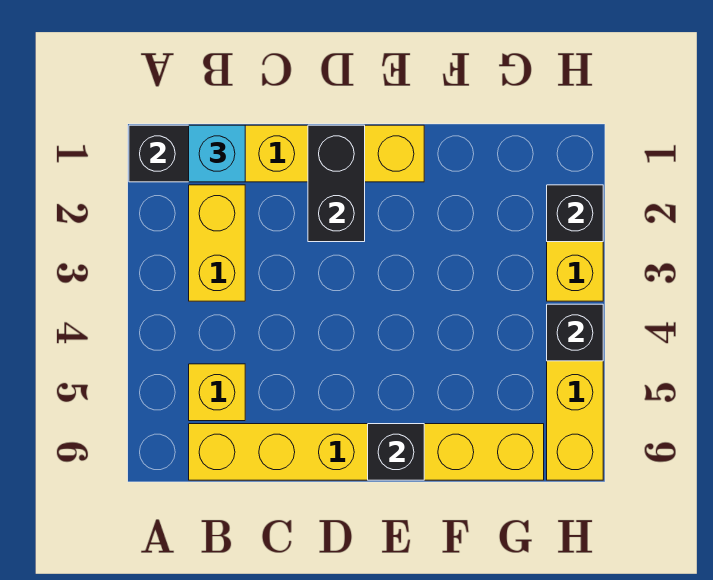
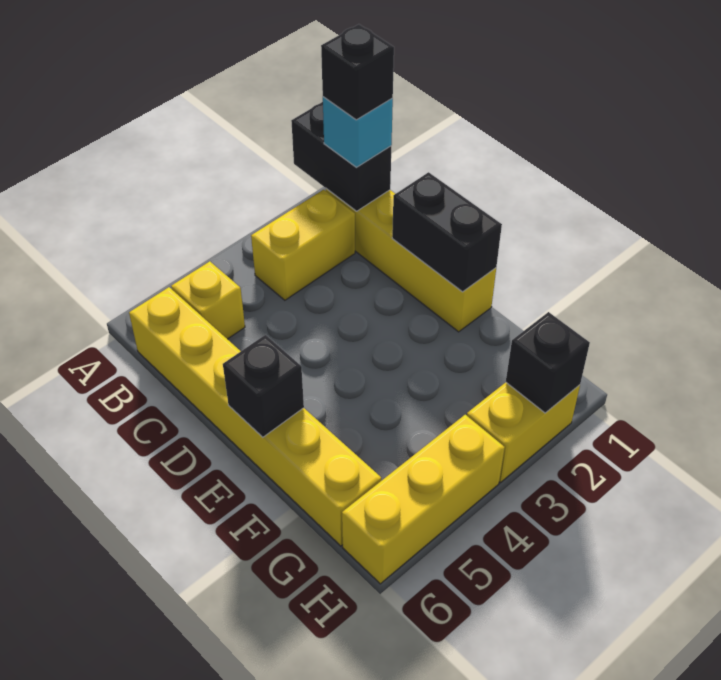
black 1x2 brick [308,125,365,242] -> black 1x2 brick turned to [392,172,502,292]
black 1x1 brick [547,304,603,361] -> black 1x1 brick moved to [321,24,394,120]

